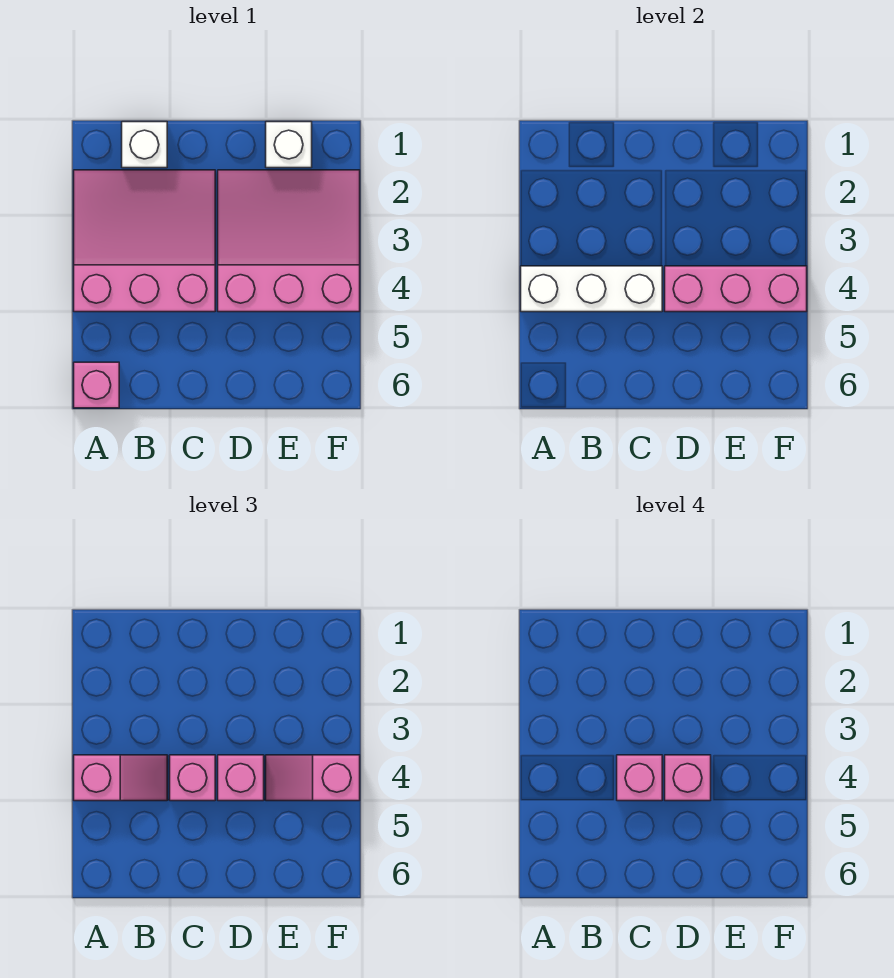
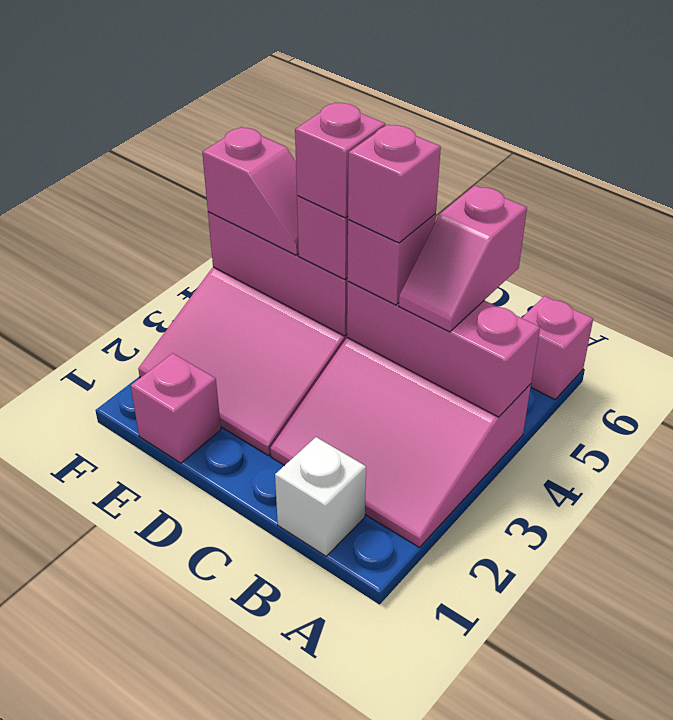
white 1x3 brick [521,266,662,312] -> pink 1x3 brick [347,281,540,417]
pink 1x2 slope [74,755,167,801] -> pink 1x2 slope turned to [399,185,527,332]
white 1x1 brick [266,122,312,168] -> pink 1x1 brick [131,353,221,463]

